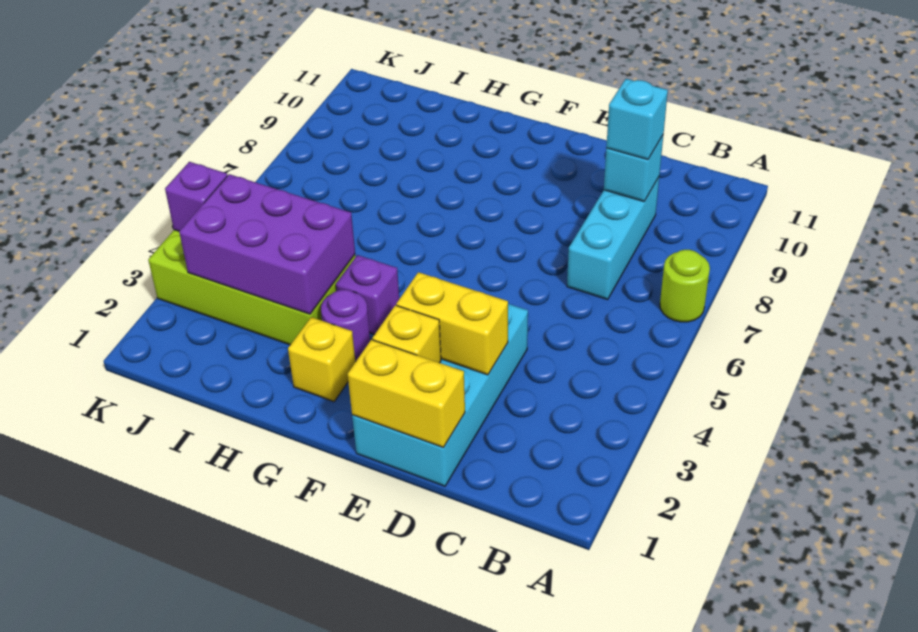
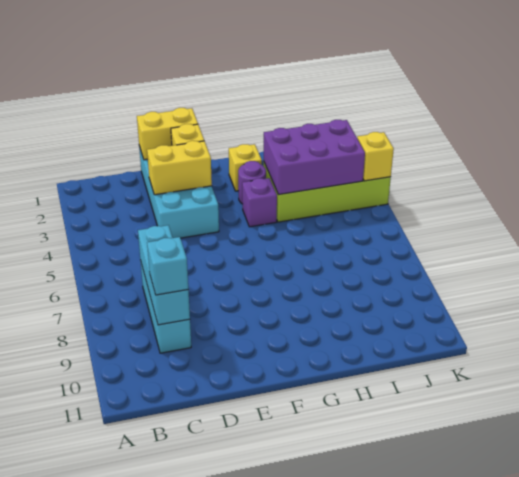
lime 1x1 round brick [660,250,710,322] -> none
cyan 1x1 brick [604,136,663,201] -> cyan 1x3 brick [138,225,190,325]
purple 1x1 brick [165,162,228,231] -> yellow 1x1 brick [357,132,394,181]

